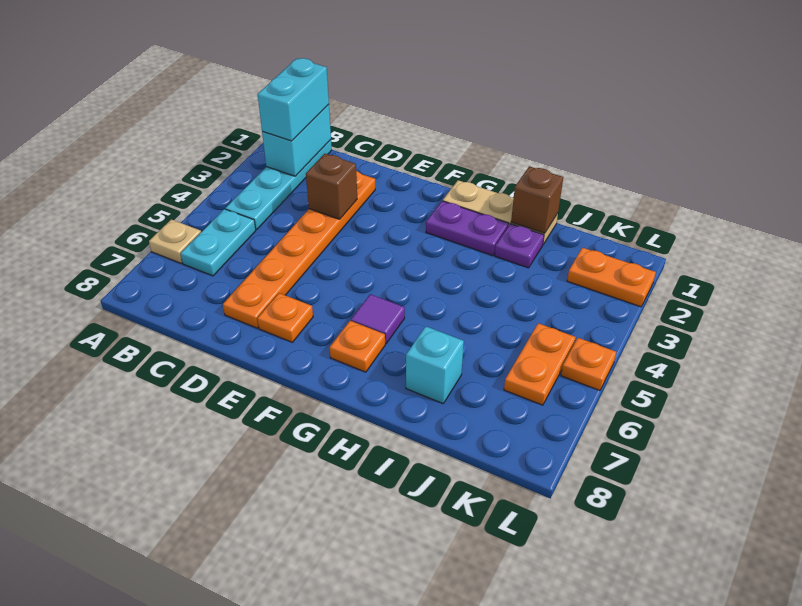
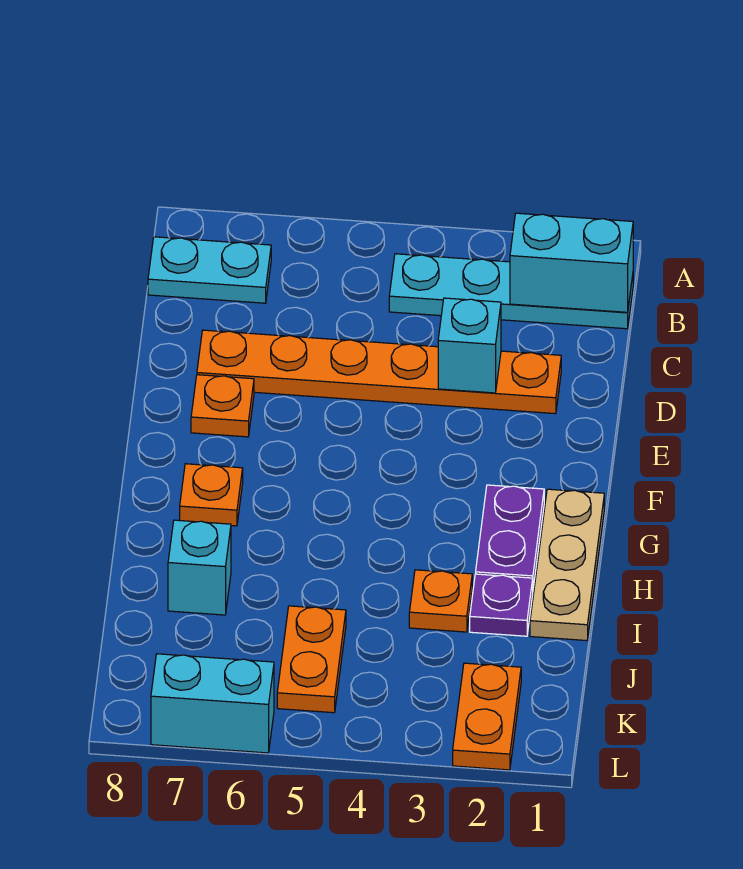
tan 1x1 plate [149,219,201,263] -> none
cyan 1x2 brick [258,58,329,141] -> cyan 1x2 brick moved to [151,654,274,753]
cyan 1x2 plate [180,209,256,276] -> cyan 1x2 plate moved to [148,237,271,303]
brown 1x1 brick [306,154,357,219] -> cyan 1x1 brick [438,298,501,393]
purple 1x1 tile [351,294,405,344] -> none
brown 1x1 brick [511,166,563,233] -> none
orange 1x2 plate [504,323,576,405] -> orange 1x2 plate turned to [277,606,346,713]
orange 1x1 plate [561,338,616,390] -> orange 1x1 plate moved to [409,570,472,632]

